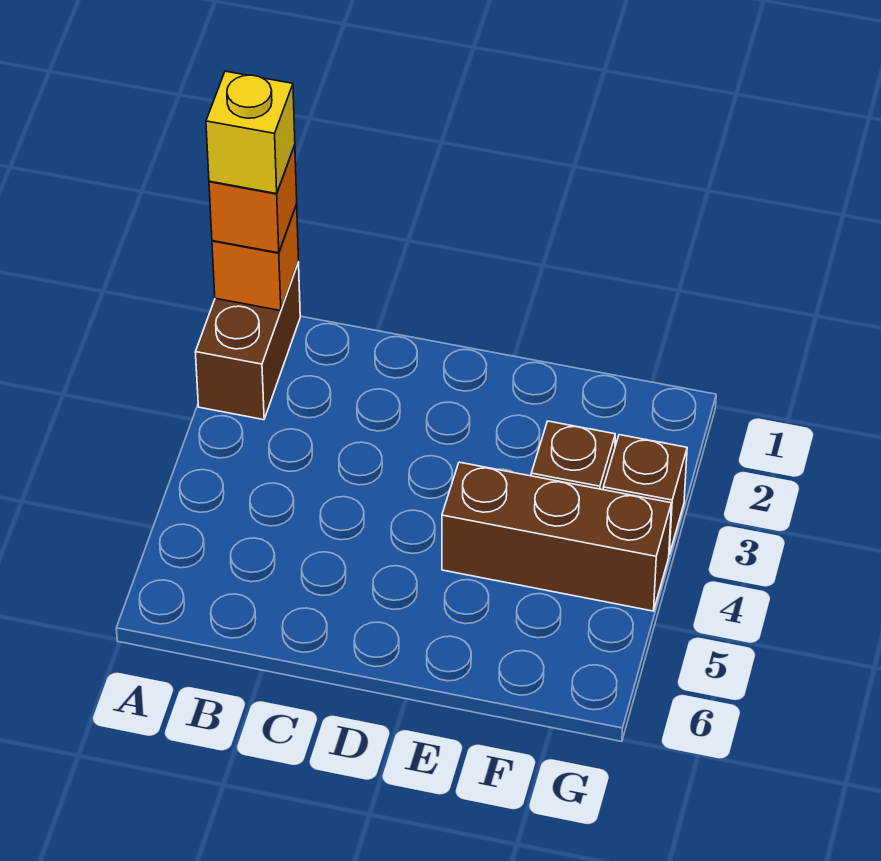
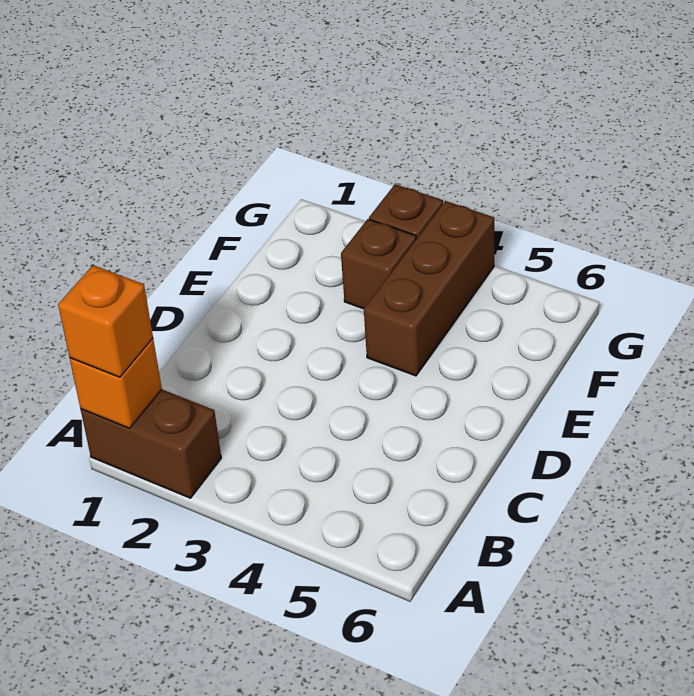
yellow 1x1 brick [206,71,295,194] -> none

